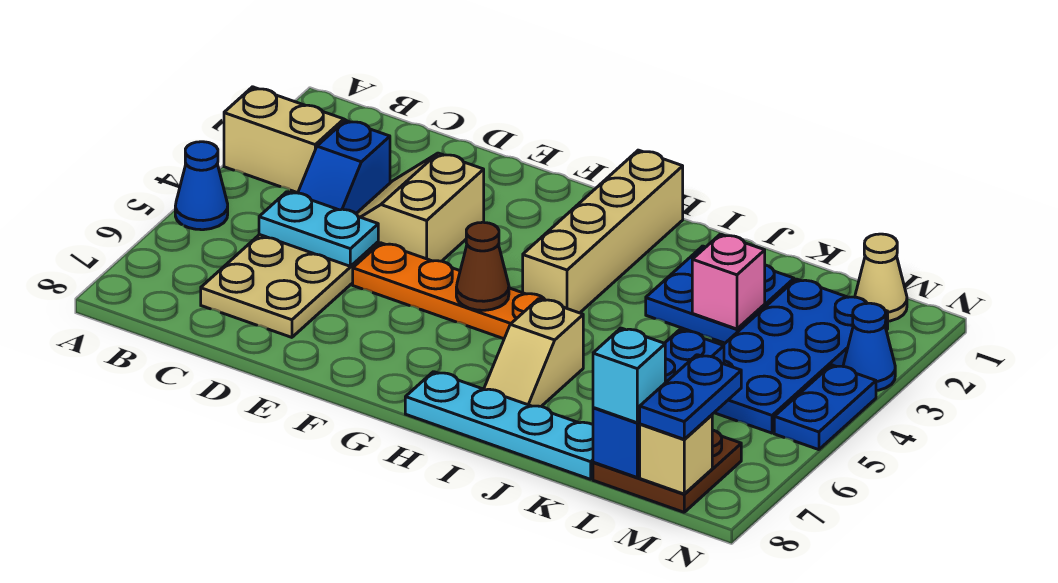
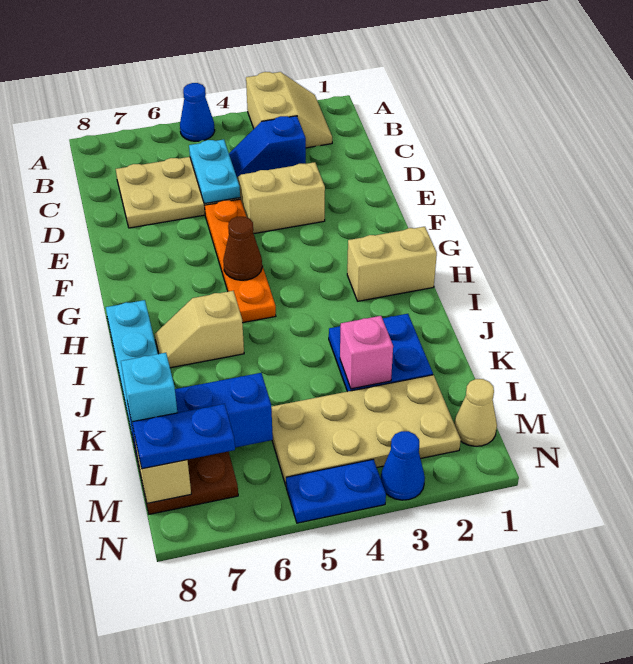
tan 1x4 brick [523,150,683,313] -> tan 1x2 brick [347,227,437,301]
blue 2x4 plate [714,279,888,433] -> tan 2x4 plate [271,375,461,485]

